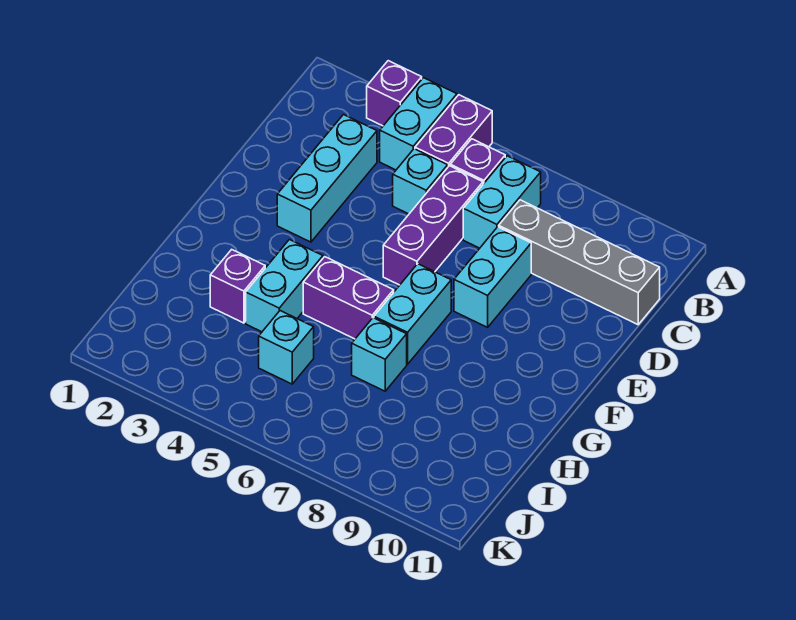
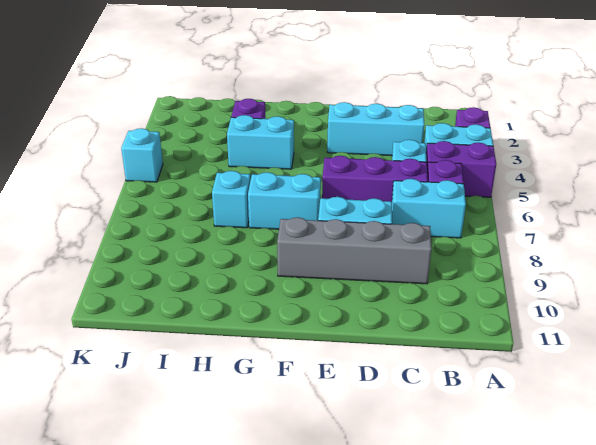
grey 1x4 brick [499,200,660,325] -> grey 1x4 brick turned to [277,217,432,284]
purple 1x2 brick [303,257,394,339] -> none
cyan 1x1 brick [259,311,314,384] -> cyan 1x1 brick moved to [121,128,163,182]

